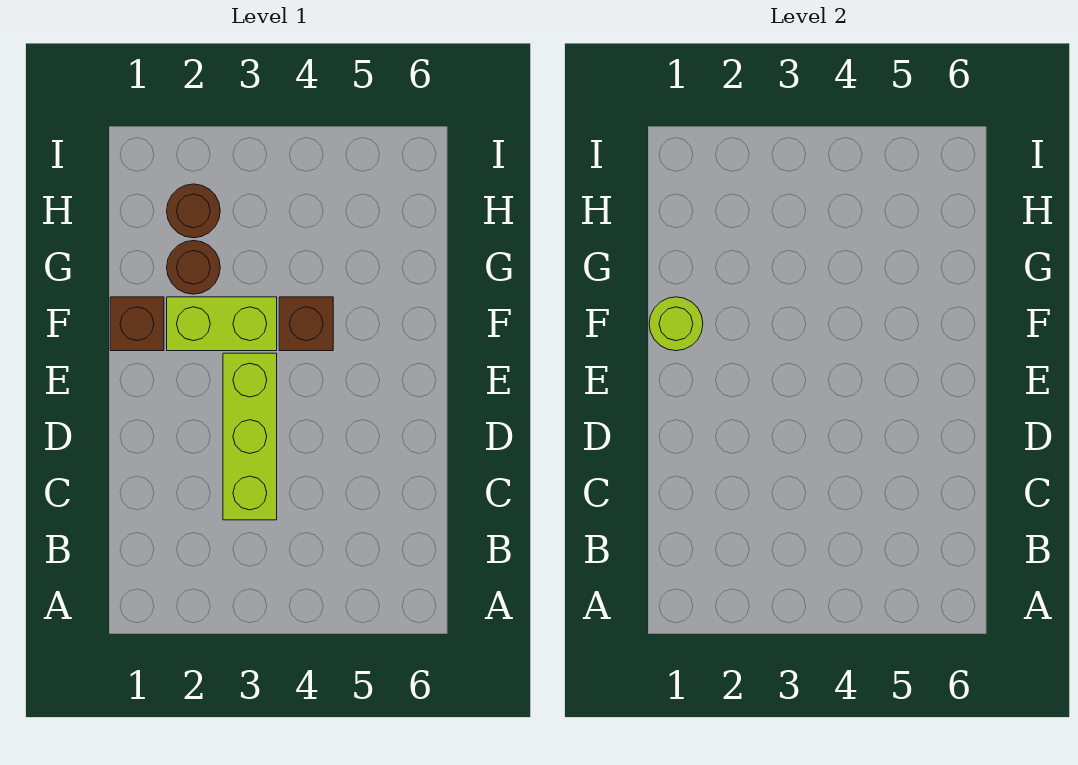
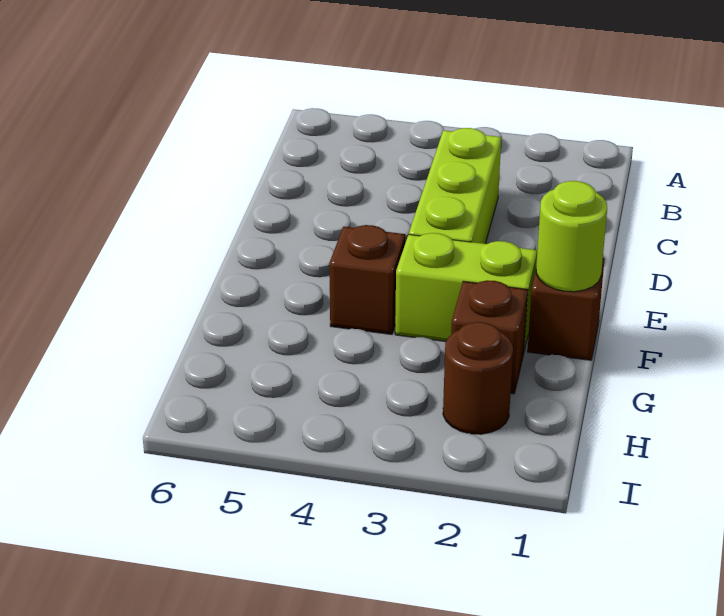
brown 1x1 round brick [167,241,220,294] -> brown 1x1 brick [451,280,528,394]

